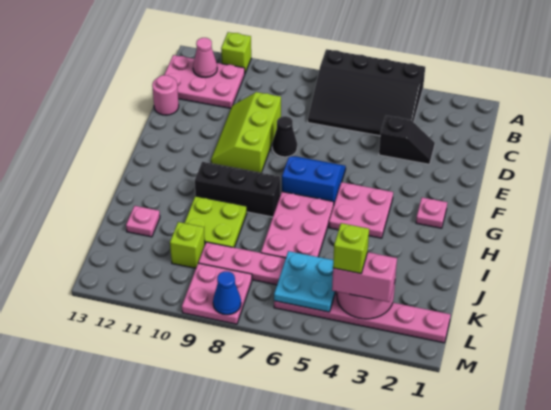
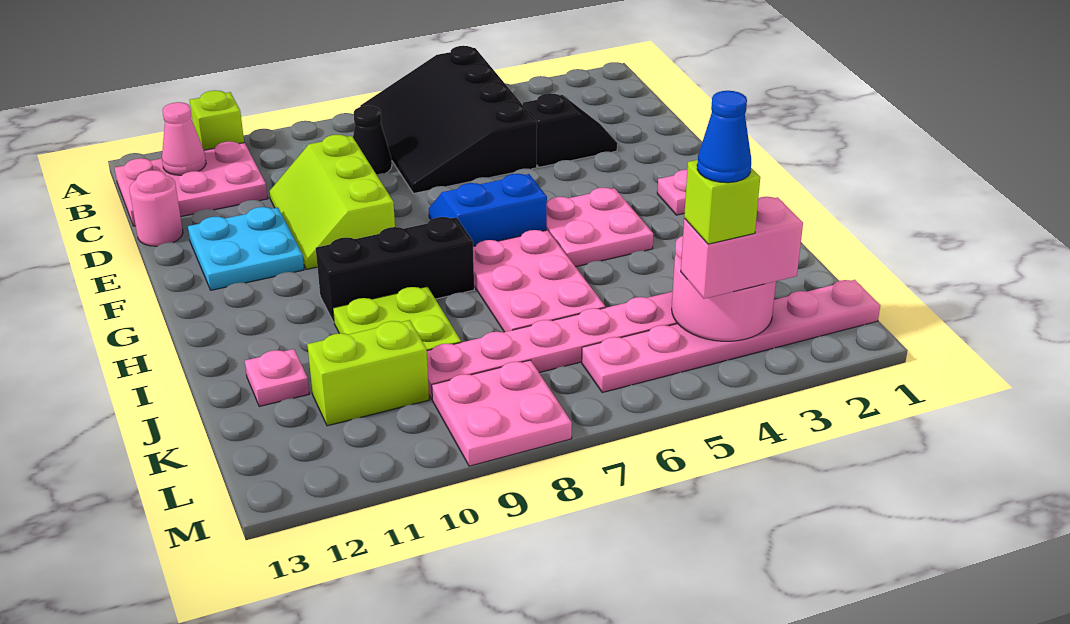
black 3x4 slope [308,49,425,136] -> black 3x4 slope turned to [360,46,537,193]
black 1x1 cone [272,116,297,157] -> black 1x1 cone moved to [353,106,392,175]
cyan 2x2 plate [274,251,336,312] -> cyan 2x2 plate moved to [188,207,304,290]
lime 1x1 brick [170,222,205,268] -> lime 1x2 brick [307,320,429,426]
blue 1x1 cone [213,271,241,315] -> blue 1x1 cone moved to [697,91,751,183]

